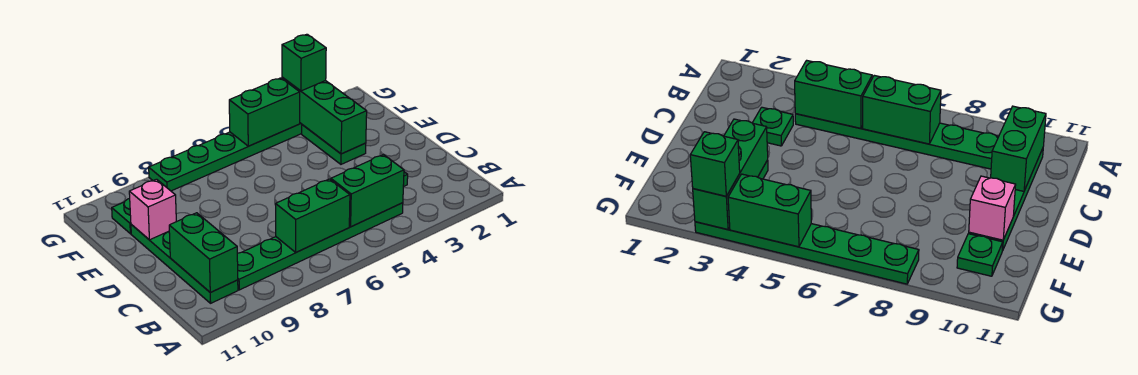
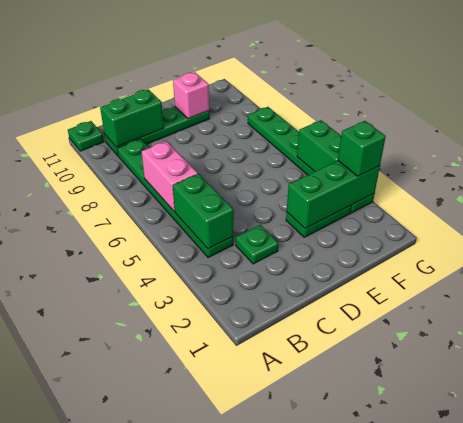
green 1x2 brick [276,179,350,252] -> pink 1x2 brick [142,141,198,211]
green 1x1 plate [112,198,131,234] -> green 1x1 plate moved to [68,121,104,151]

